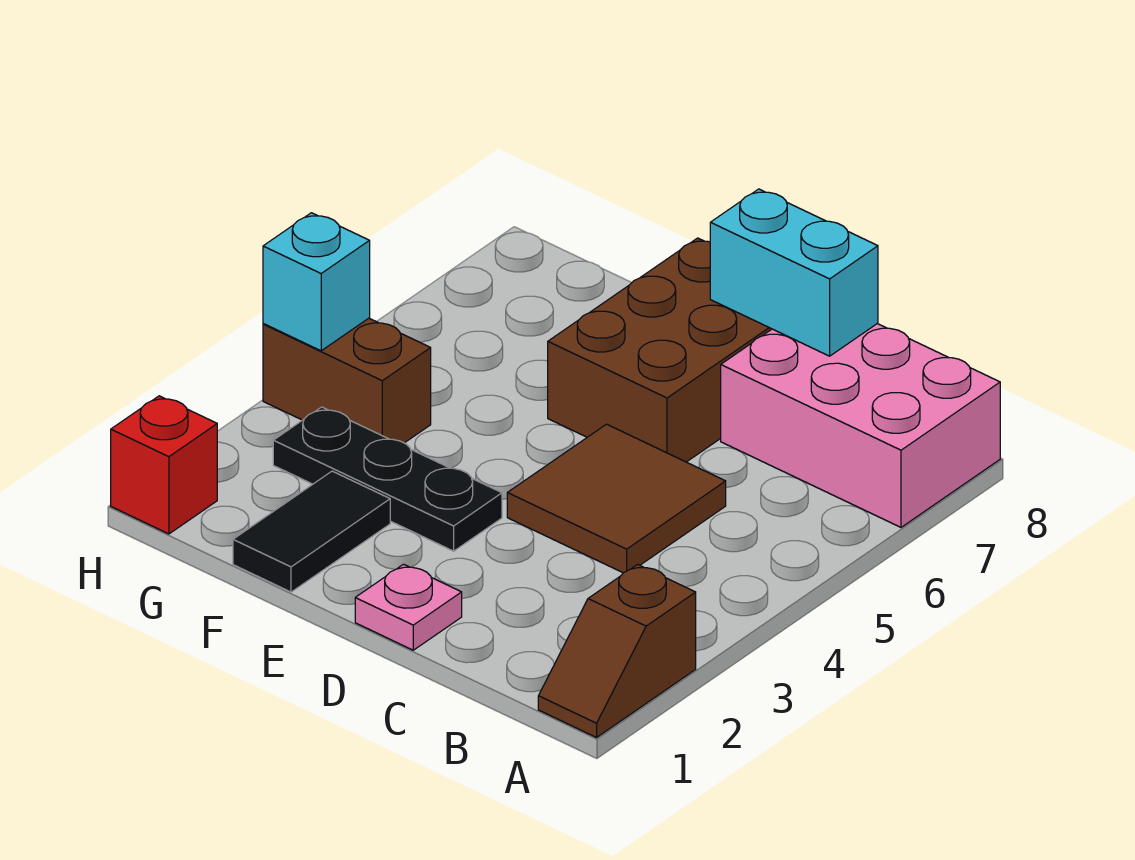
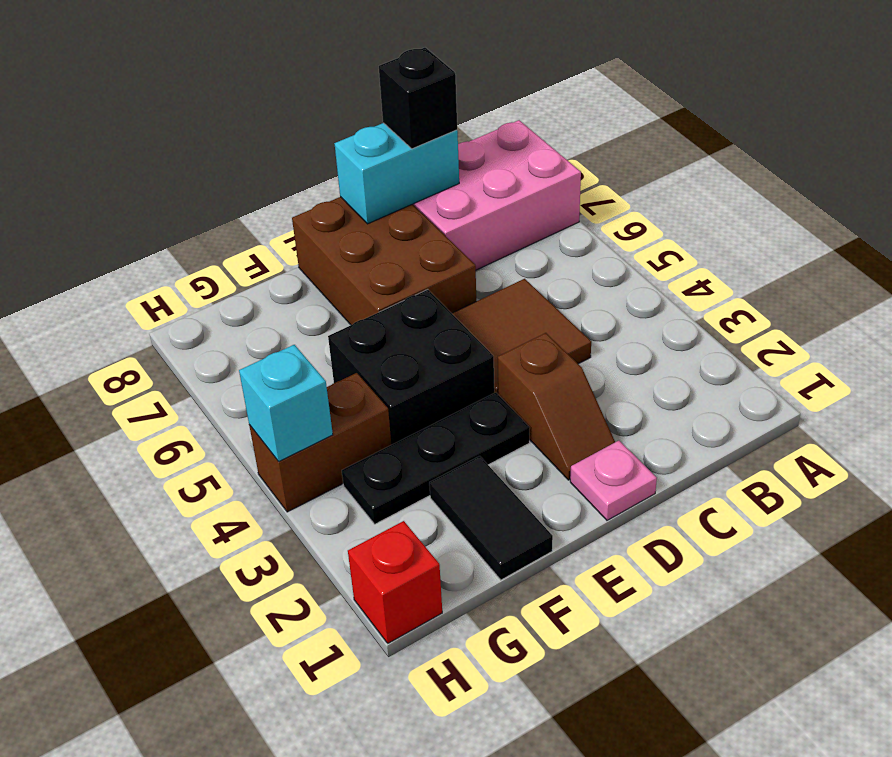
brown 1x2 slope [538,565,696,738] -> brown 1x2 slope moved to [498,333,615,480]
none -> black 1x1 brick [379,48,457,149]
none -> black 2x2 brick [328,290,494,445]

